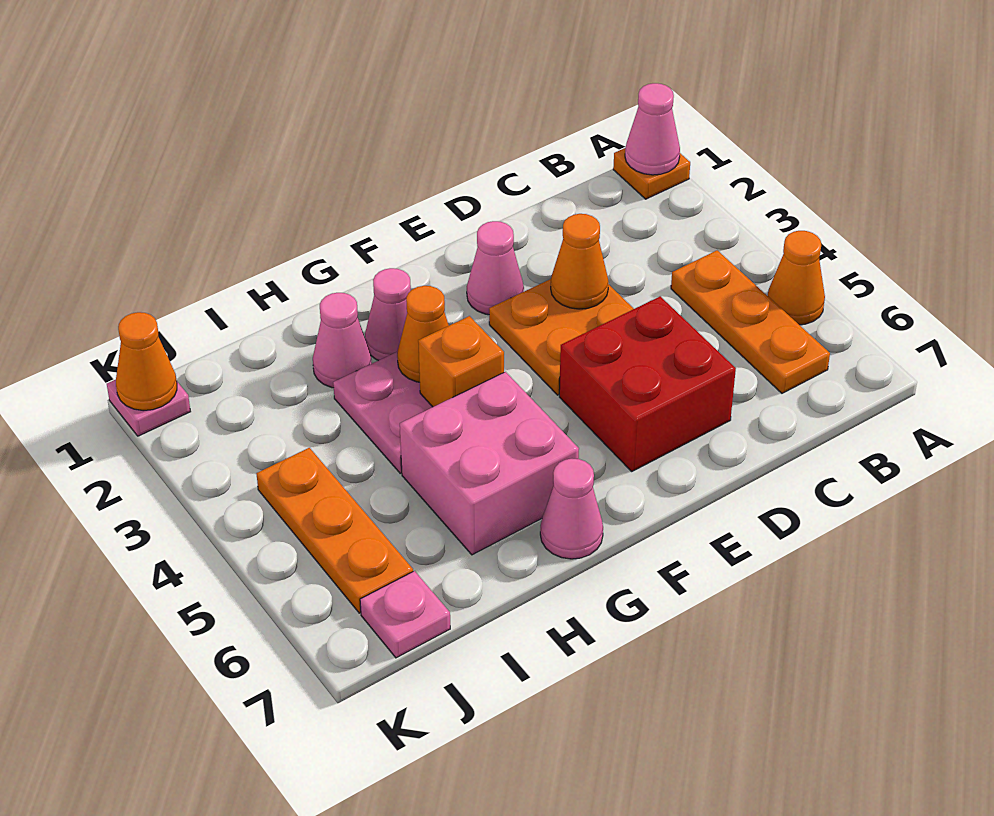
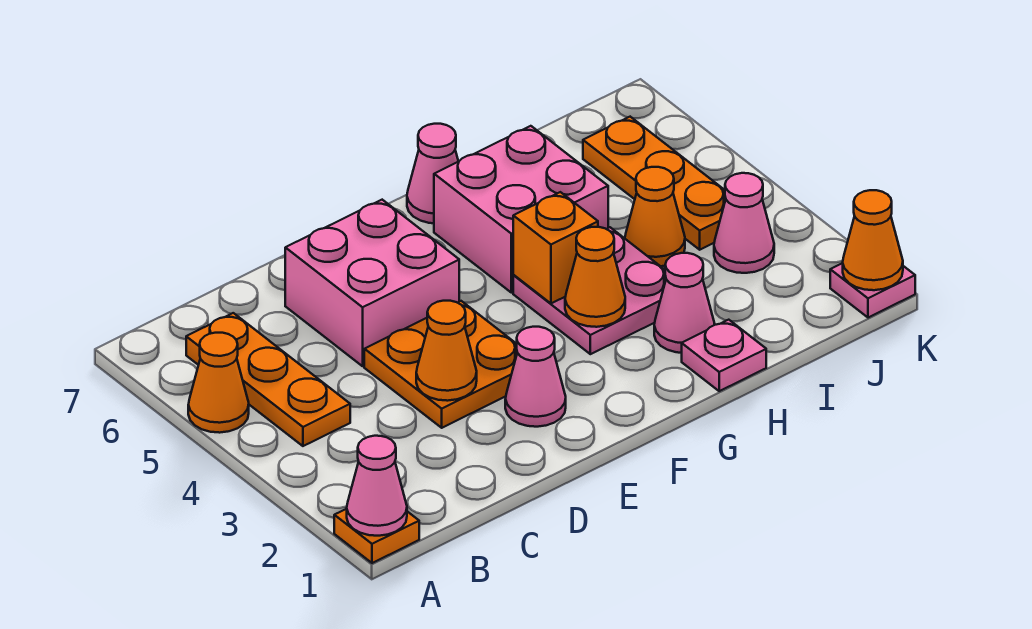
red 2x2 brick [559,296,736,471] -> pink 2x2 brick [285,200,459,366]
pink 1x1 cone [365,268,411,361] -> pink 1x1 cone moved to [714,173,774,273]
none -> orange 1x1 cone [625,167,685,266]
pink 1x1 plate [360,571,450,658] -> pink 1x1 plate moved to [682,320,766,391]

